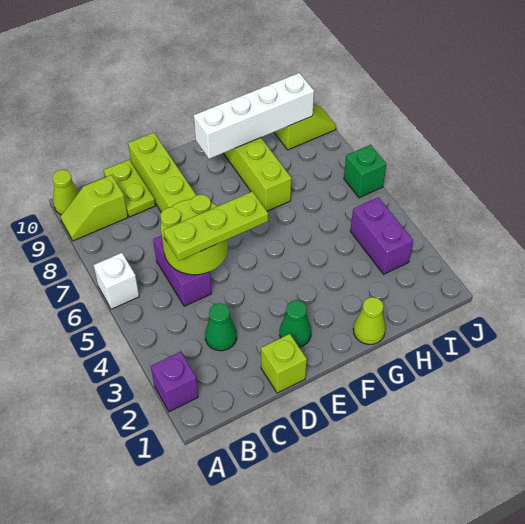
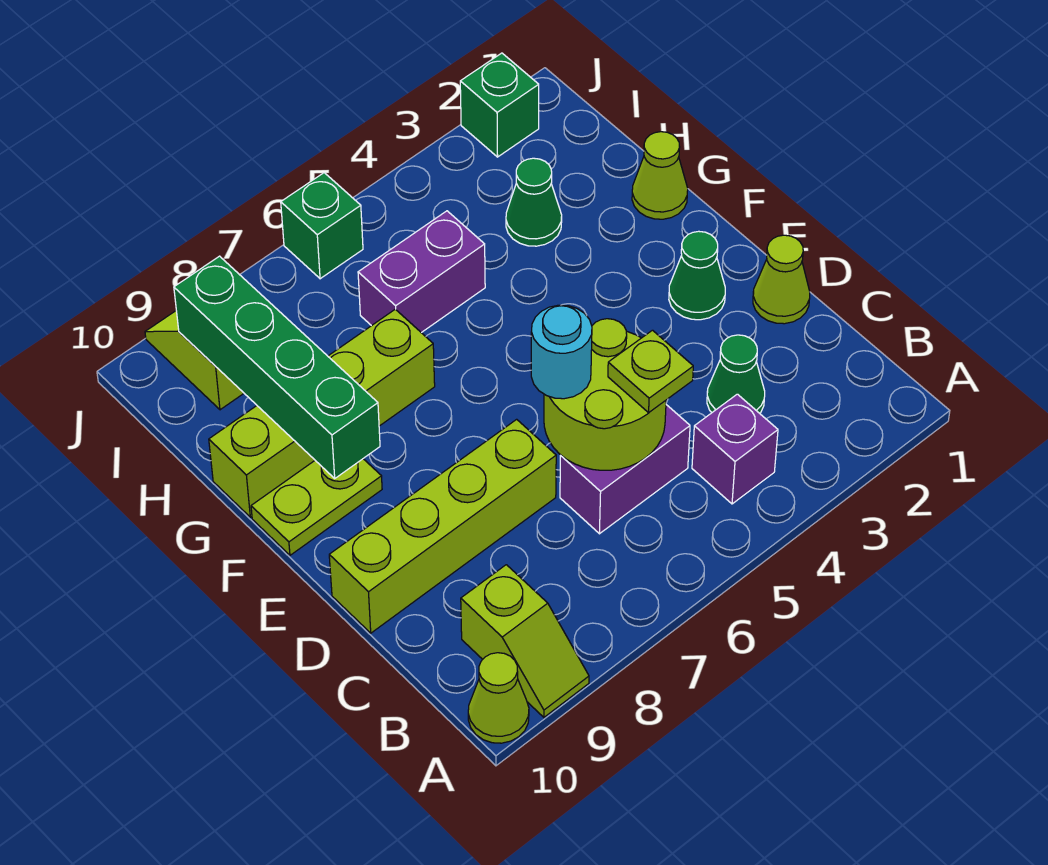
purple 1x1 brick [151,352,198,412] -> purple 1x1 brick moved to [692,394,778,504]
white 1x1 brick [94,253,139,309] -> none
lime 1x3 plate [163,191,268,261] -> lime 1x1 plate [608,330,693,413]
lime 1x2 plate [104,160,155,217] -> lime 1x2 plate moved to [251,459,382,555]
lime 1x1 brick [261,334,307,393] -> lime 1x1 cone [753,235,810,324]
none -> cyan 1x1 round brick [531,305,592,399]
white 1x4 brick [194,73,314,159] -> green 1x4 brick [174,256,380,478]
none -> green 1x1 cone [506,158,562,246]
purple 1x2 brick [350,197,413,274] -> purple 1x2 brick moved to [358,211,485,333]
none -> green 1x1 brick [460,53,539,157]

